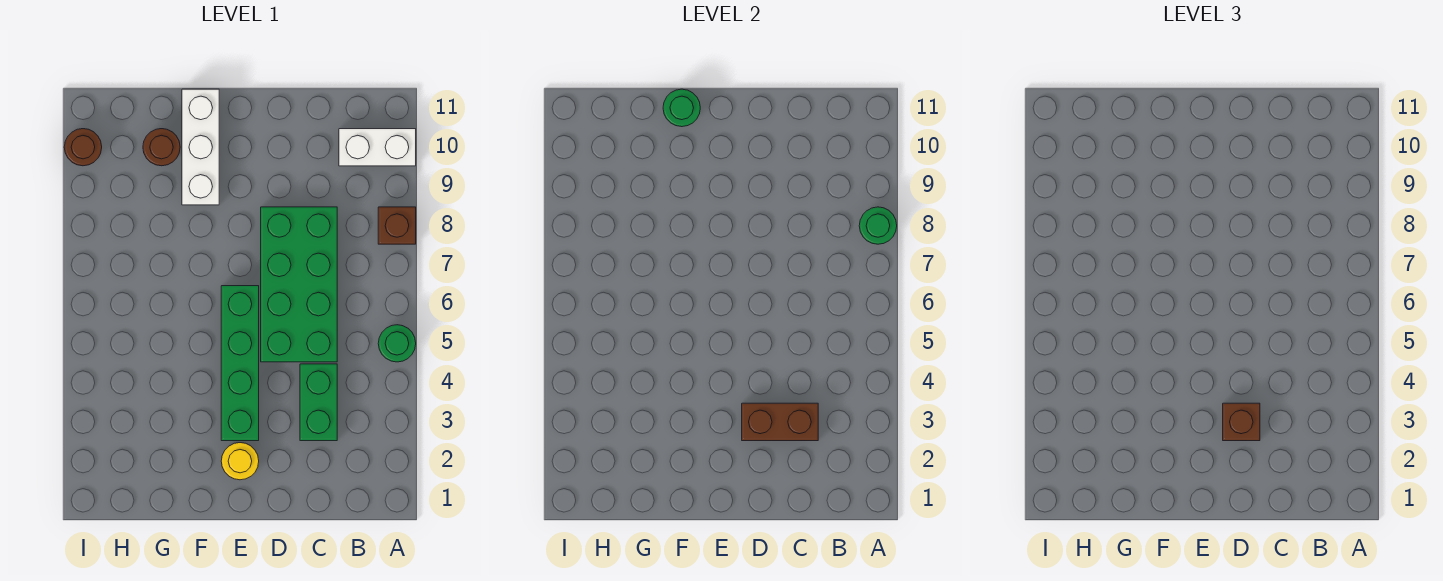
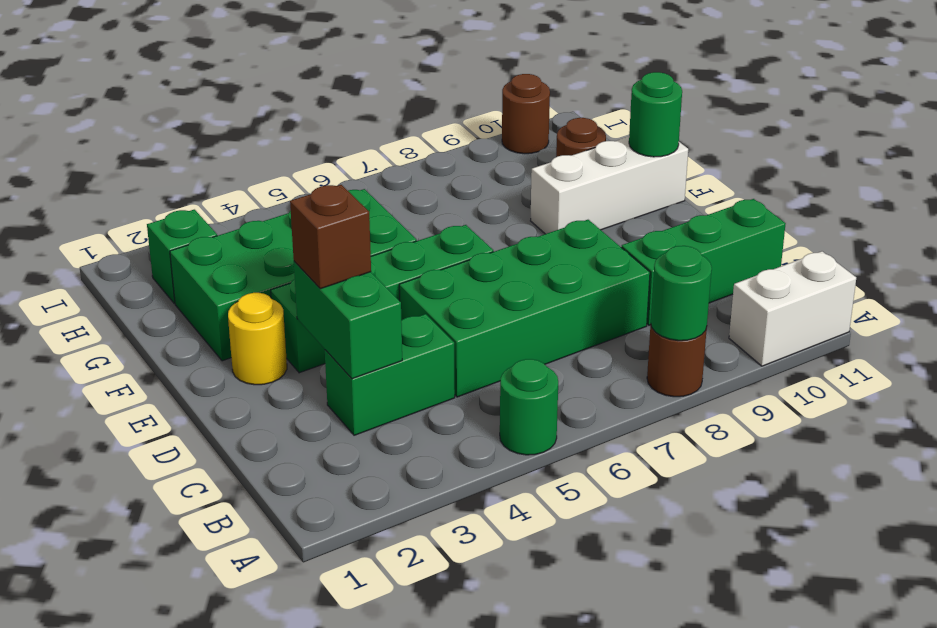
brown 1x1 brick [378,207,416,244] -> brown 1x1 round brick [647,324,707,397]
white 1x2 brick [339,129,416,166] -> white 1x2 brick turned to [729,251,856,366]
brown 1x2 brick [742,403,818,441] -> green 1x2 brick [294,261,402,379]
none -> green 1x3 brick [621,199,786,325]
none -> green 2x4 brick [170,189,417,361]
none -> green 1x1 brick [147,210,217,304]

